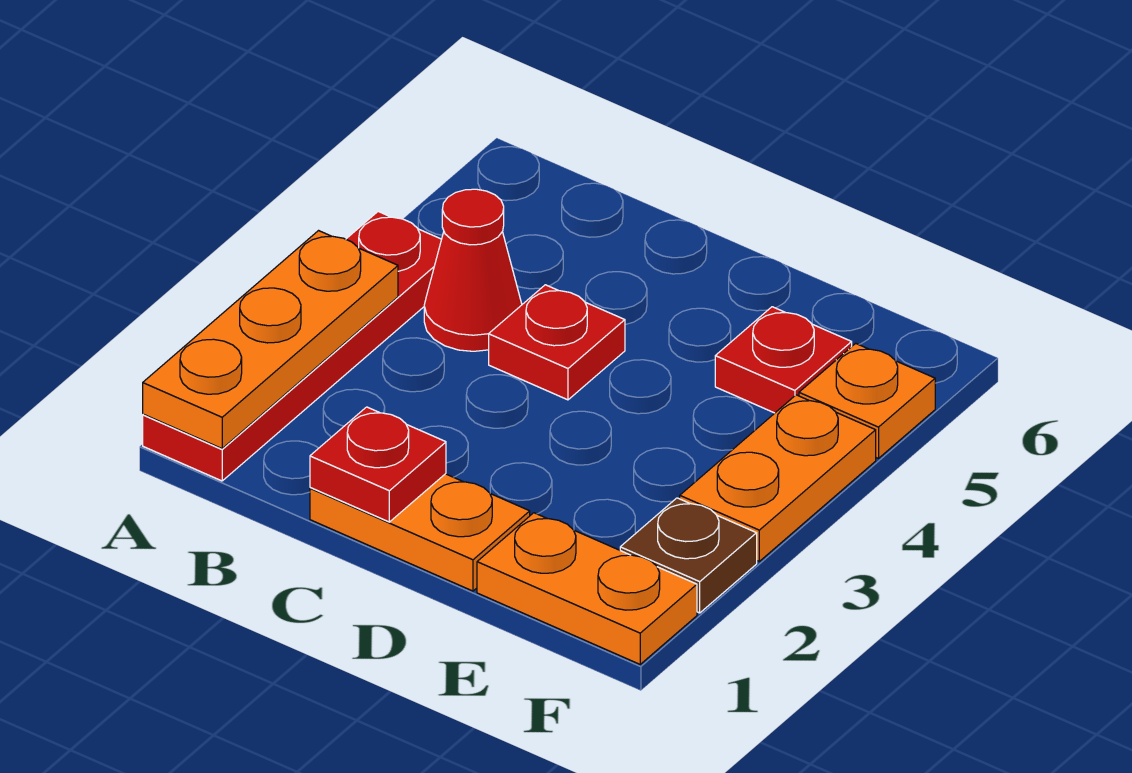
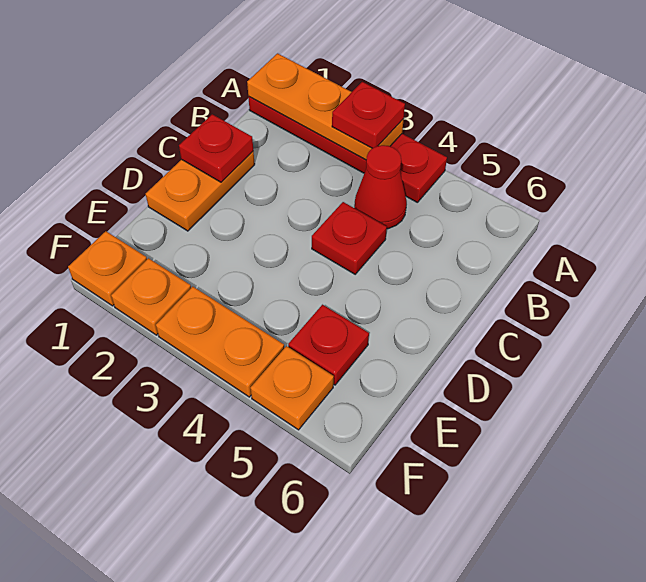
none -> red 1x1 plate [332,82,405,148]
orange 1x2 plate [477,513,697,664] -> orange 1x1 plate [68,231,147,306]
brown 1x1 plate [620,498,757,613] -> orange 1x1 plate [111,258,191,335]

